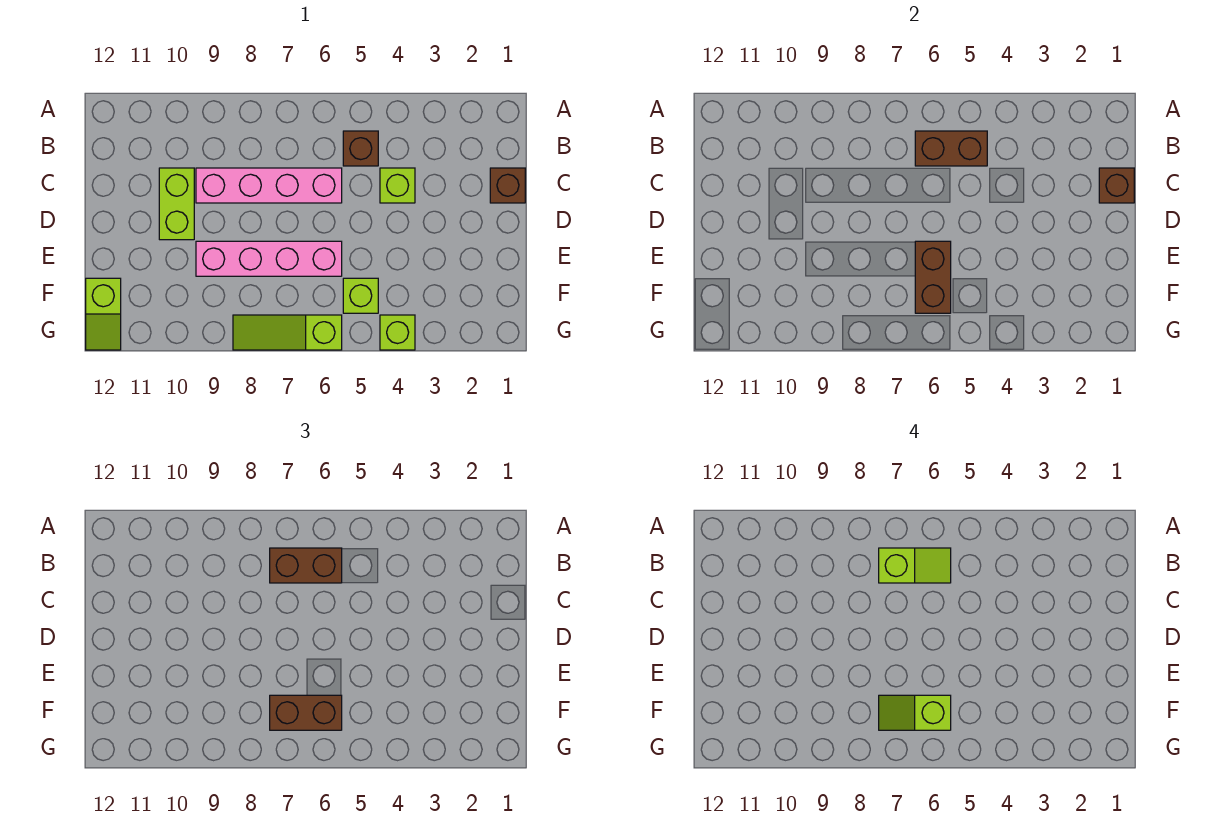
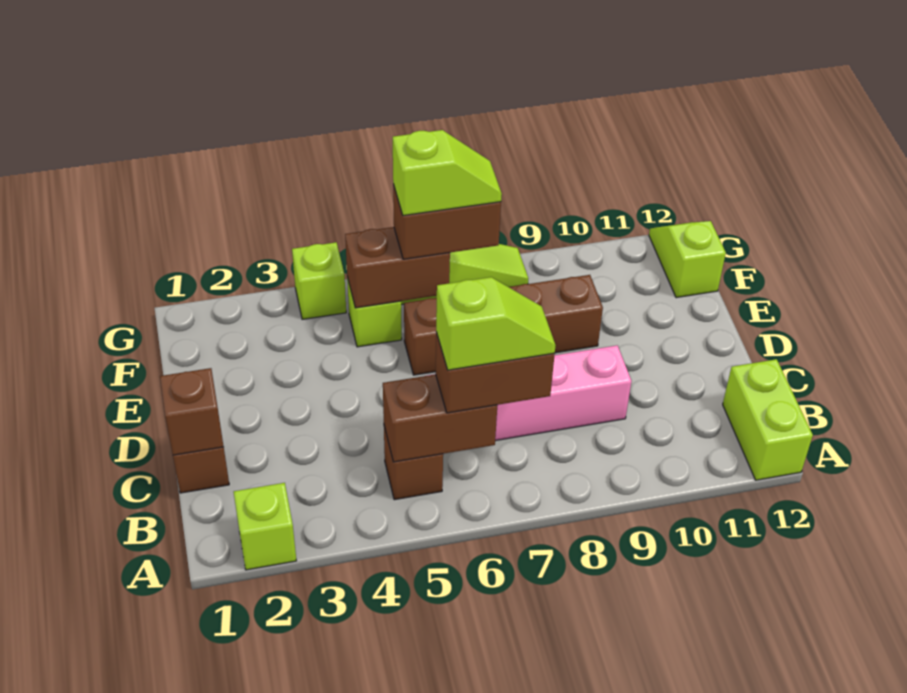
lime 1x2 slope [879,548,951,583] -> lime 1x2 slope turned to [436,277,556,370]
lime 1x1 brick [380,168,415,203] -> lime 1x1 brick moved to [234,483,296,570]
lime 1x2 brick [159,168,194,240] -> lime 1x2 brick moved to [723,359,813,480]
pink 1x4 brick [196,241,342,276] -> brown 1x4 brick [404,275,603,375]
brown 1x2 brick [915,241,951,313] -> brown 1x2 brick turned to [345,227,450,308]

